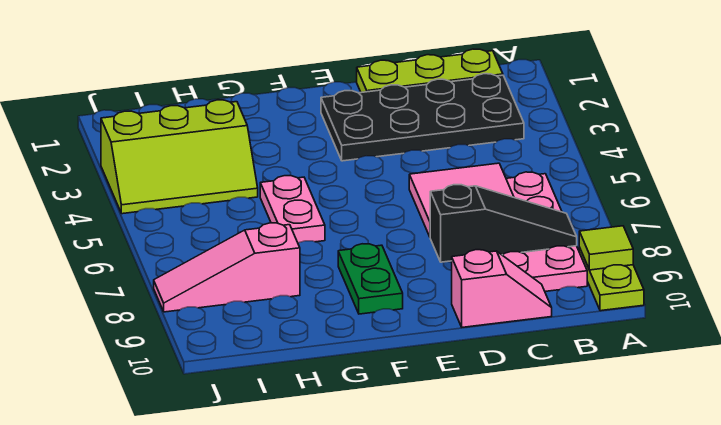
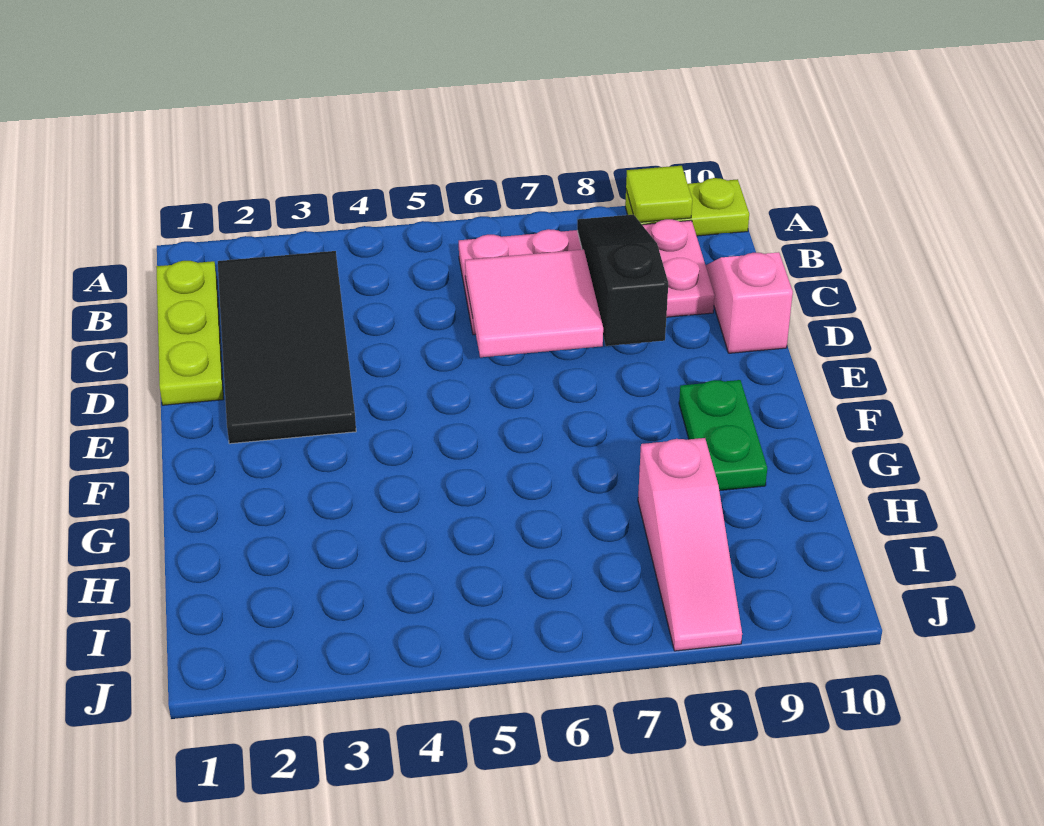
black 2x4 plate [321,74,524,161] -> black 2x4 tile [218,251,356,444]
green 1x2 plate [338,244,403,314] -> green 1x2 plate turned to [679,380,767,491]
pink 1x2 plate [260,175,325,243] -> none
lime 2x3 slope [101,100,258,214] -> none

